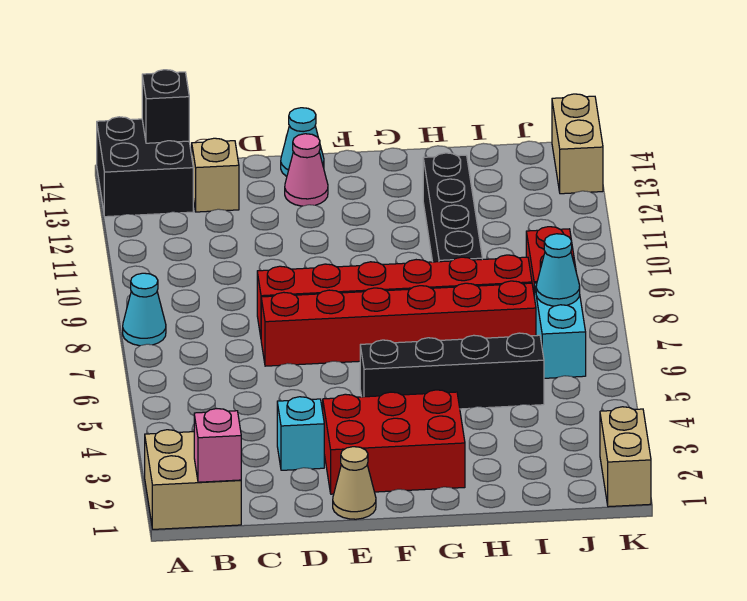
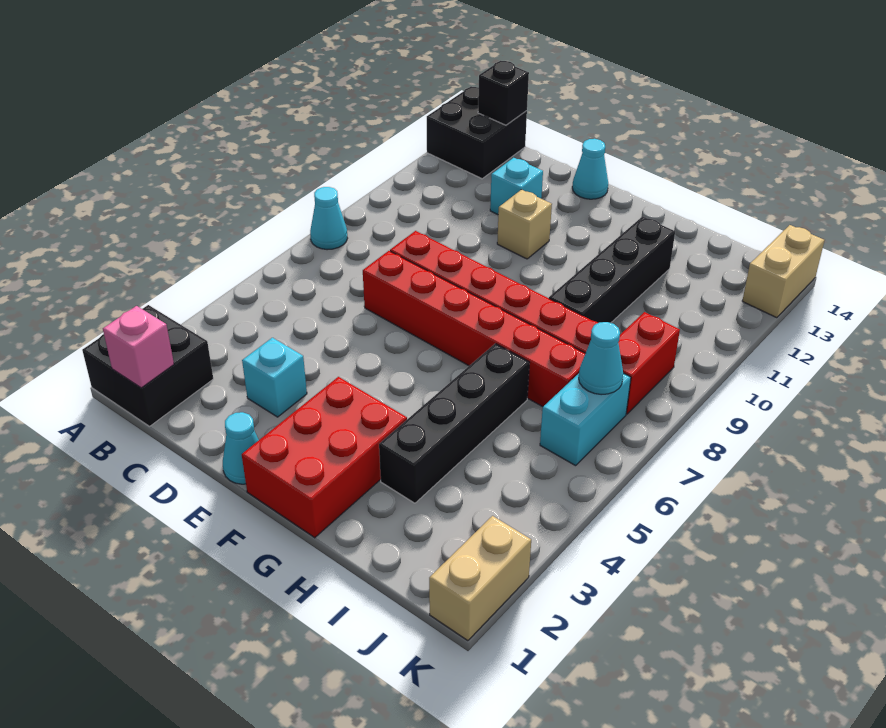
tan 2x2 brick [145,430,241,529] -> black 2x2 brick [82,305,213,426]
tan 1x1 brick [192,138,239,212] -> tan 1x1 brick moved to [497,190,552,259]
none -> cyan 1x1 brick [490,158,543,215]
tan 1x1 cone [333,447,376,519] -> cyan 1x1 cone [223,412,259,484]
red 2x3 brick [323,390,465,494] -> red 2x3 brick turned to [242,377,407,538]
pink 1x1 cone [285,134,328,206] -> none
black 1x4 brick [360,333,544,409] -> black 1x4 brick turned to [379,344,530,503]

